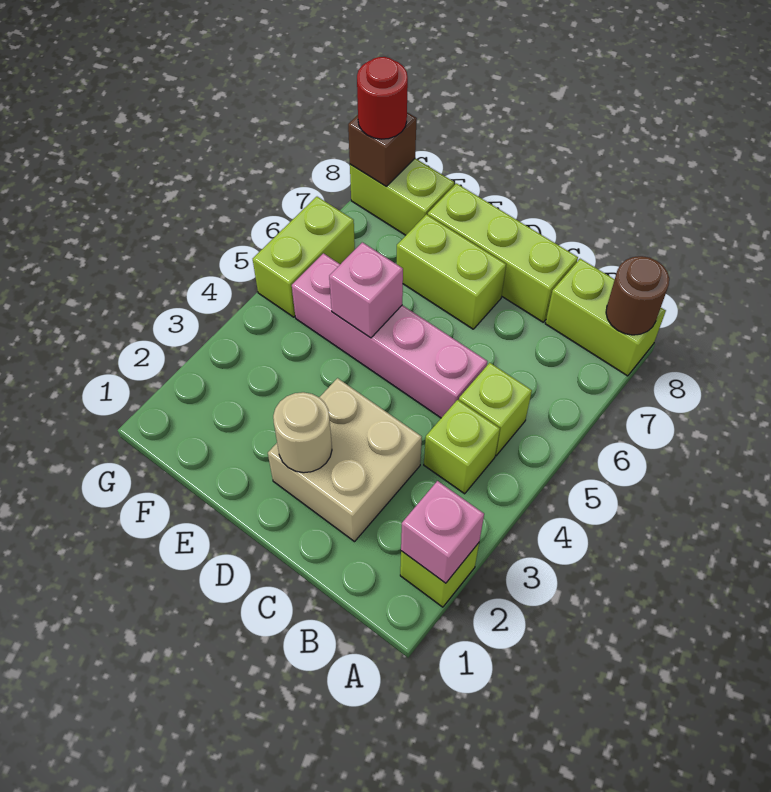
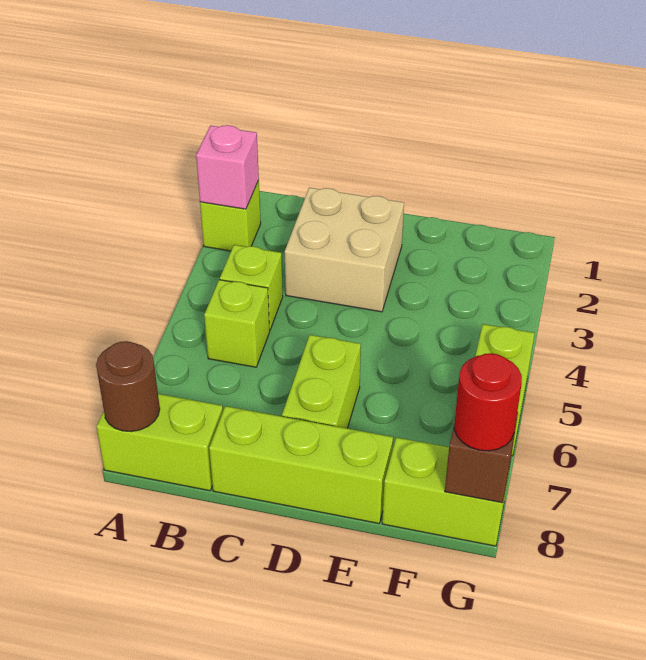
pink 1x4 brick [292,253,487,418] -> none
tan 1x1 round brick [273,392,332,473] -> none
lime 1x2 brick [397,214,506,329] -> lime 1x2 brick turned to [282,335,361,428]
pink 1x1 brick [329,242,403,338] -> none

